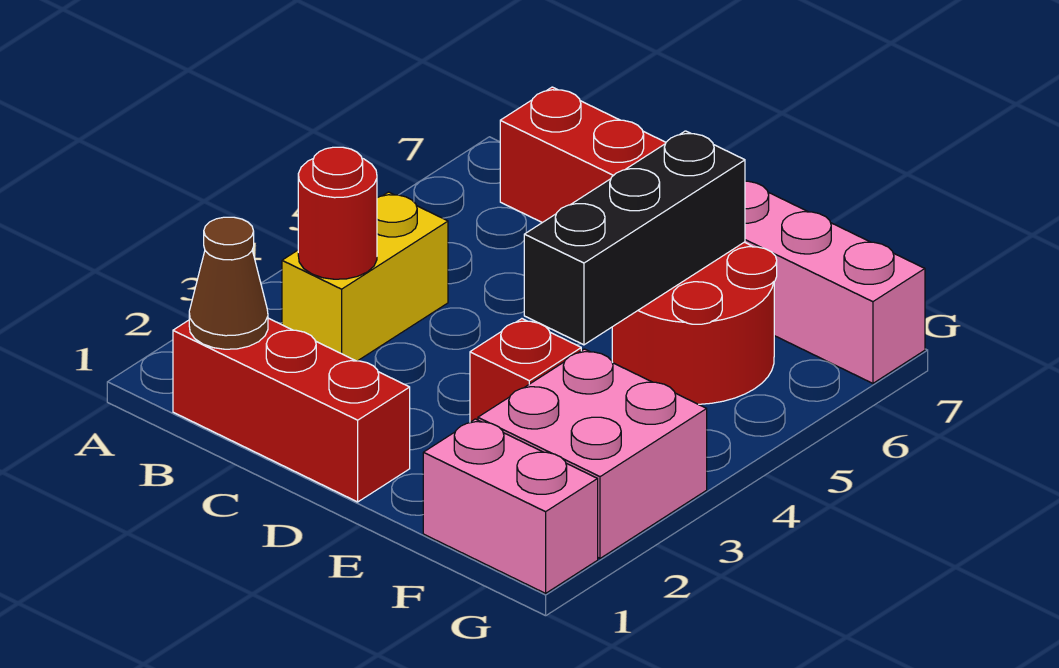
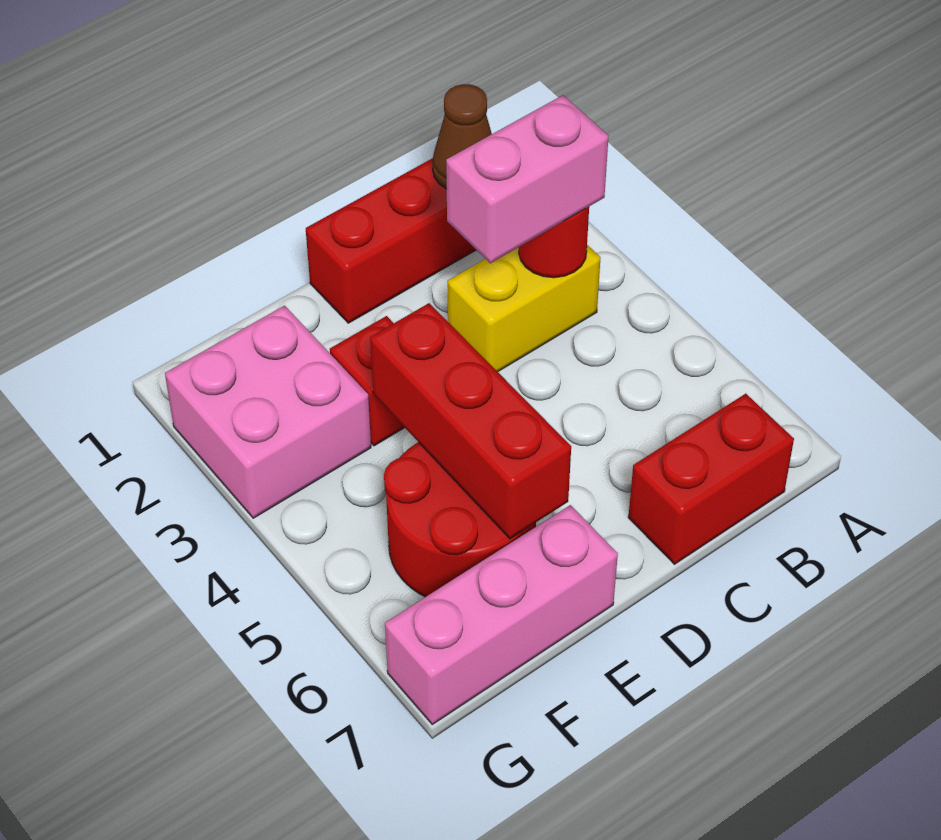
yellow 1x2 brick [282,192,448,361] -> yellow 1x2 brick turned to [448,245,601,372]
black 1x3 brick [524,131,745,345] -> red 1x3 brick [370,303,571,539]
pink 1x2 brick [423,419,598,593] -> pink 1x2 brick moved to [446,95,608,263]

